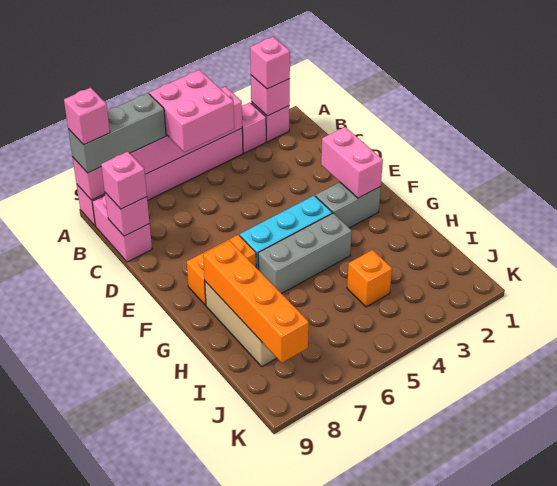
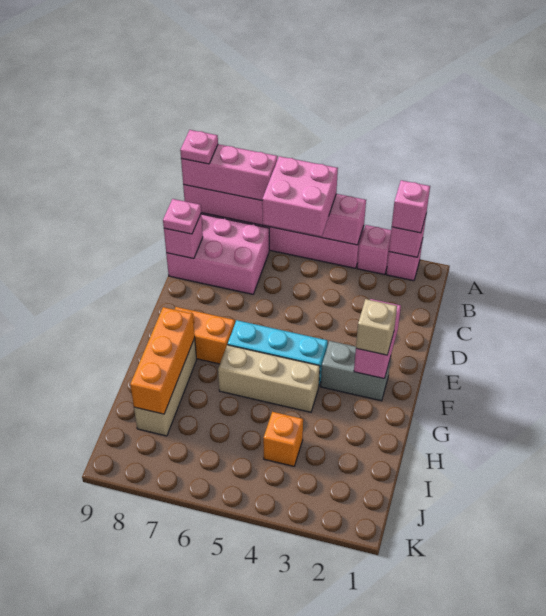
grey 1x3 brick [68,93,166,173] -> pink 1x3 brick [181,144,278,200]
pink 1x1 brick [64,88,110,145] -> pink 1x1 plate [180,130,218,164]
pink 1x2 brick [92,196,152,262] -> pink 2x3 brick [166,214,269,294]
pink 1x1 brick [101,152,147,209] -> pink 1x1 plate [163,199,201,234]
none -> tan 1x1 brick [356,299,397,355]
grey 1x3 brick [258,213,352,294] -> tan 1x3 brick [218,345,320,412]
orange 1x4 brick [203,241,309,363] -> orange 1x3 brick [130,307,195,414]

